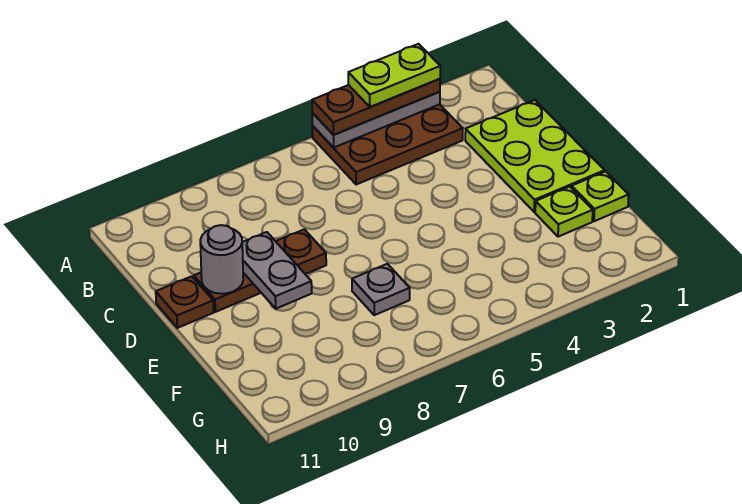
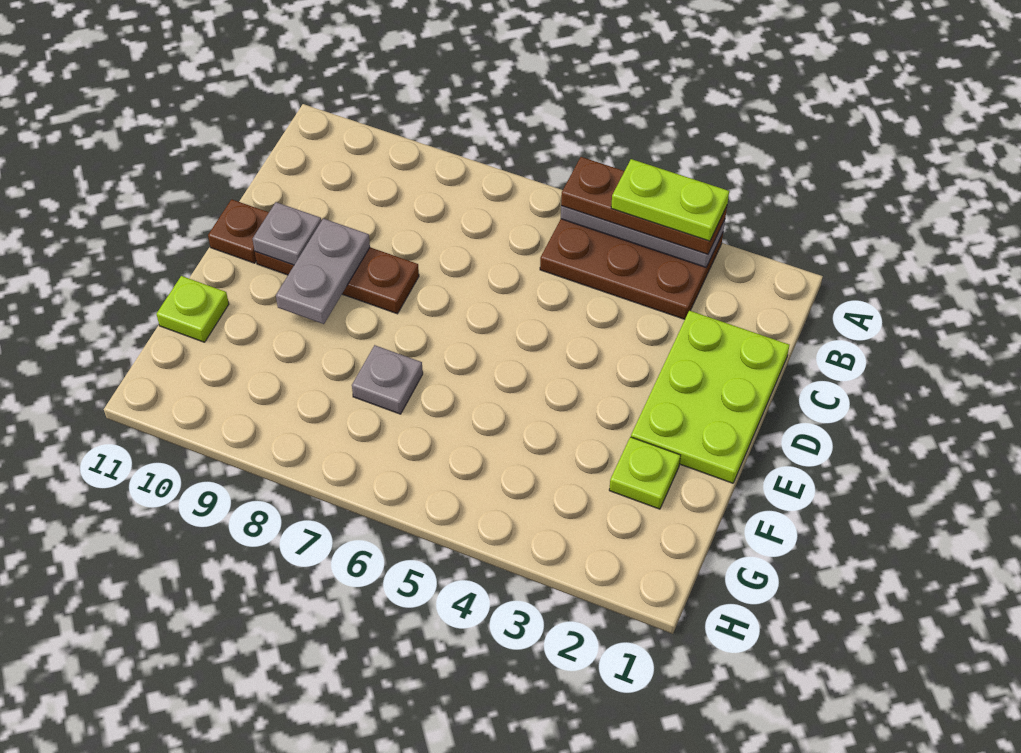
grey 1x1 round brick [200,225,243,294] -> grey 1x1 plate [253,202,321,265]
lime 1x1 plate [572,171,629,221] -> lime 1x1 plate moved to [156,276,229,342]

